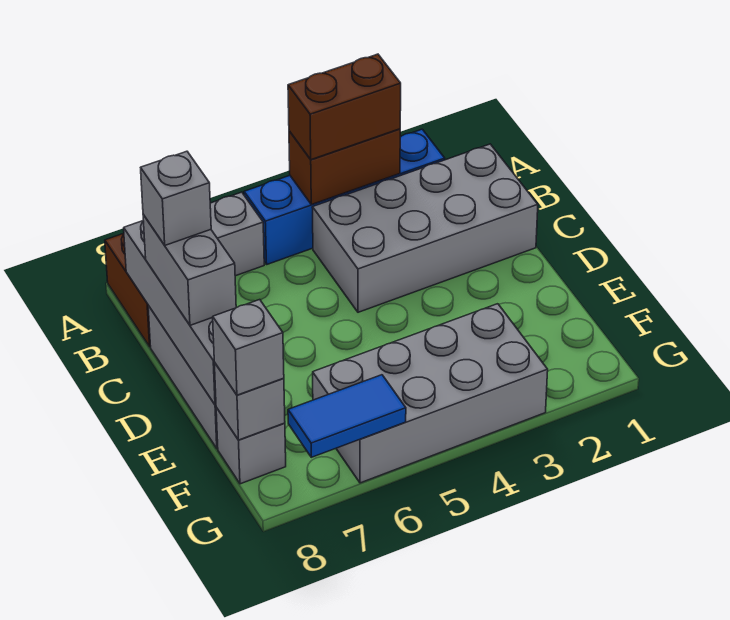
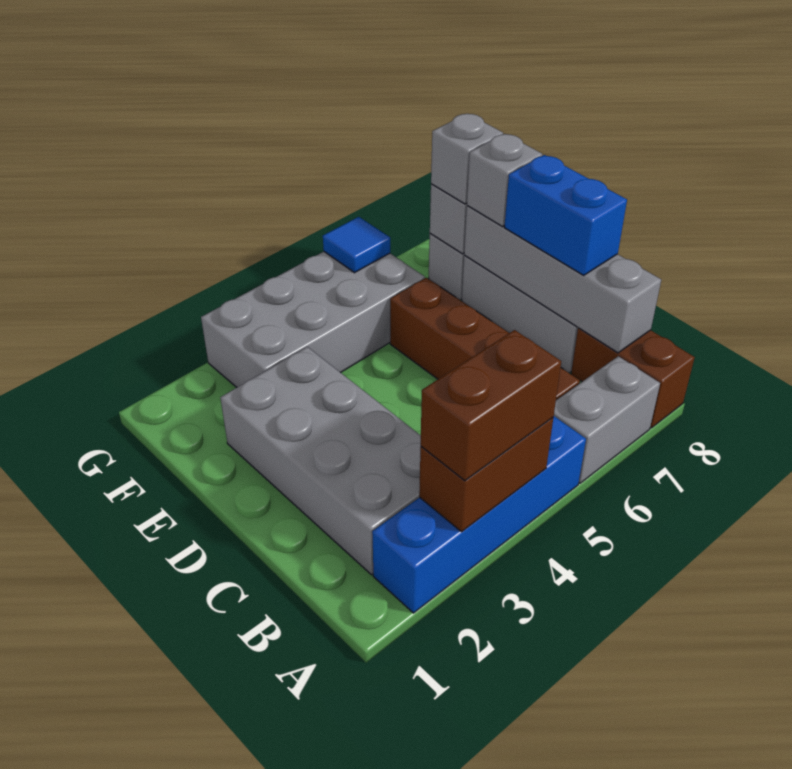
grey 2x4 brick [312,144,538,312] -> grey 2x4 brick turned to [220,347,421,575]
none -> brown 1x4 brick [390,278,580,400]
grey 1x2 brick [143,215,236,325] -> blue 1x2 brick [504,155,627,275]
grey 1x1 brick [141,151,211,245] -> grey 1x1 brick moved to [467,134,542,227]
blue 1x2 tile [288,375,406,457] -> blue 1x1 tile [323,217,390,273]

